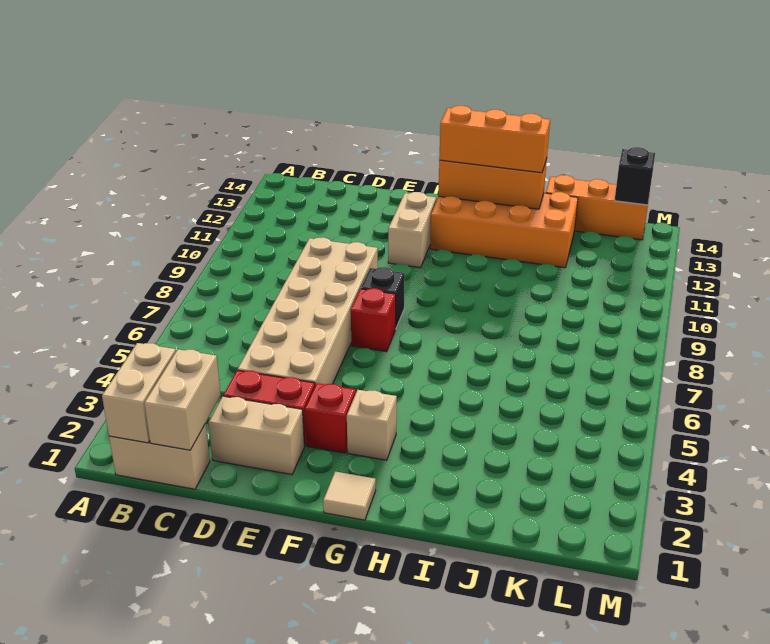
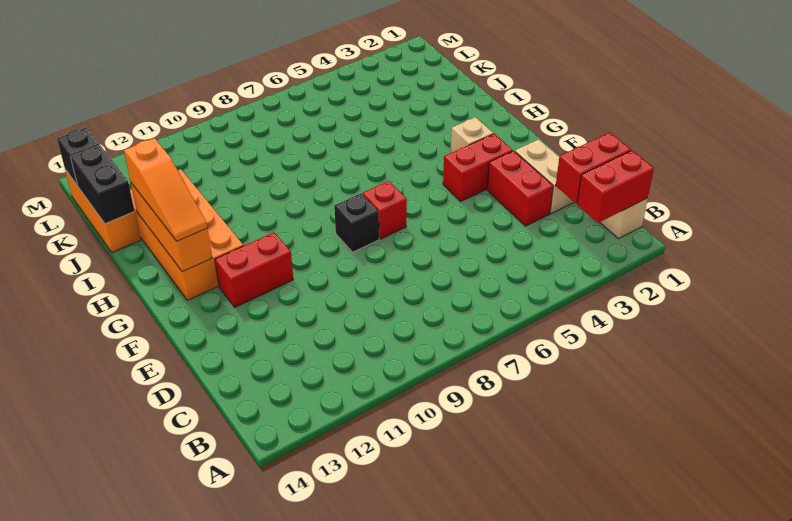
tan 1x2 brick [102,343,176,443] -> red 1x2 brick [577,151,654,223]
tan 1x2 brick [144,349,221,450] -> red 1x2 brick [556,132,631,203]
tan 2x6 brick [238,237,378,386] -> none
red 1x1 brick [305,383,356,453] -> red 1x2 brick [443,134,513,201]
tan 1x2 brick [388,192,436,268] -> red 1x2 brick [215,232,293,307]
tan 1x1 tile [323,472,376,520] -> none
orange 1x3 brick [439,106,550,173] -> orange 1x3 slope [124,138,208,241]
none -> black 1x2 brick [71,145,135,224]

